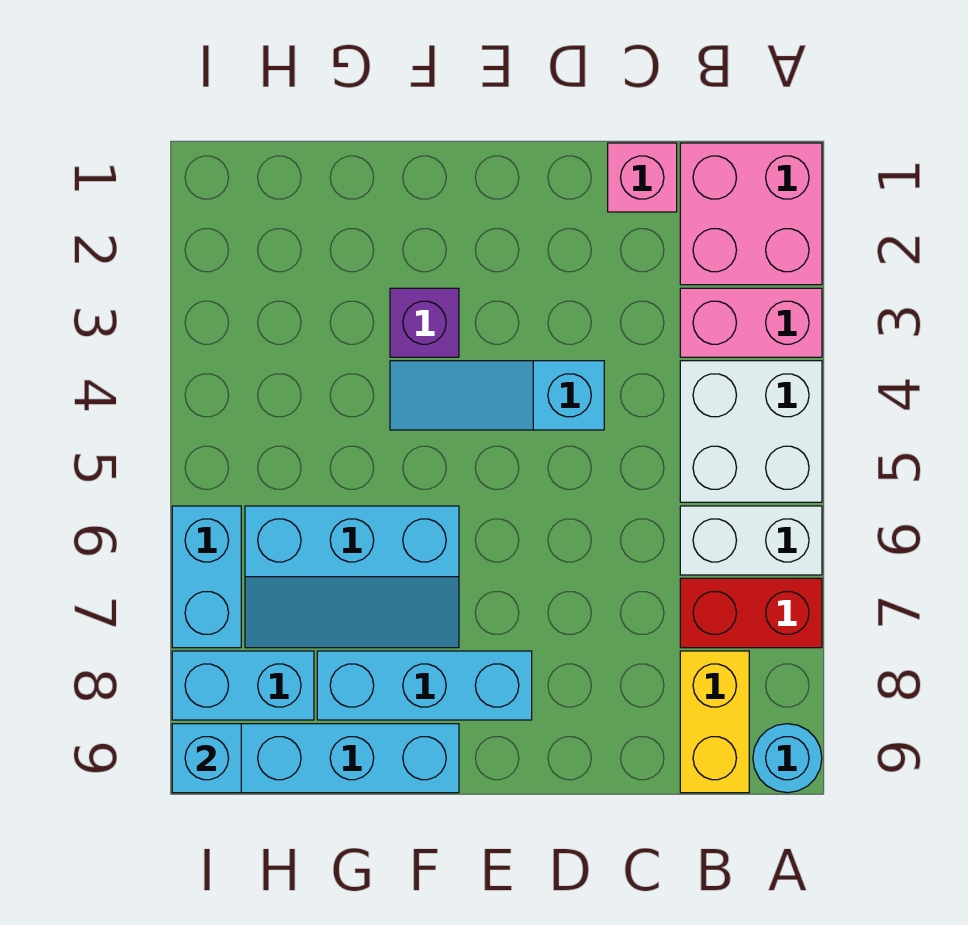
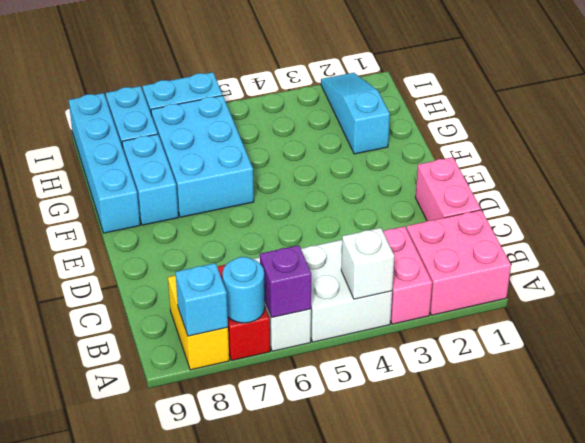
none -> white 1x1 brick [341,228,394,299]
cyan 1x1 round brick [753,724,822,793] -> cyan 1x1 round brick moved to [223,257,265,323]
yellow 1x2 brick [680,651,749,793] -> yellow 1x2 brick turned to [168,275,229,370]
pink 1x1 brick [608,143,677,212] -> pink 1x2 brick [416,157,481,221]
cyan 1x3 slope [390,361,604,430] -> cyan 1x3 slope moved to [321,73,390,154]
cyan 1x3 brick [317,651,532,720] -> cyan 1x2 brick [122,134,178,225]
purple 1x1 brick [390,288,459,357] -> purple 1x1 brick moved to [260,245,311,317]
cyan 2x3 slope [245,506,459,648] -> cyan 2x3 brick [151,95,254,217]
cyan 1x1 brick [172,724,241,793] -> cyan 1x1 brick moved to [175,263,228,336]

